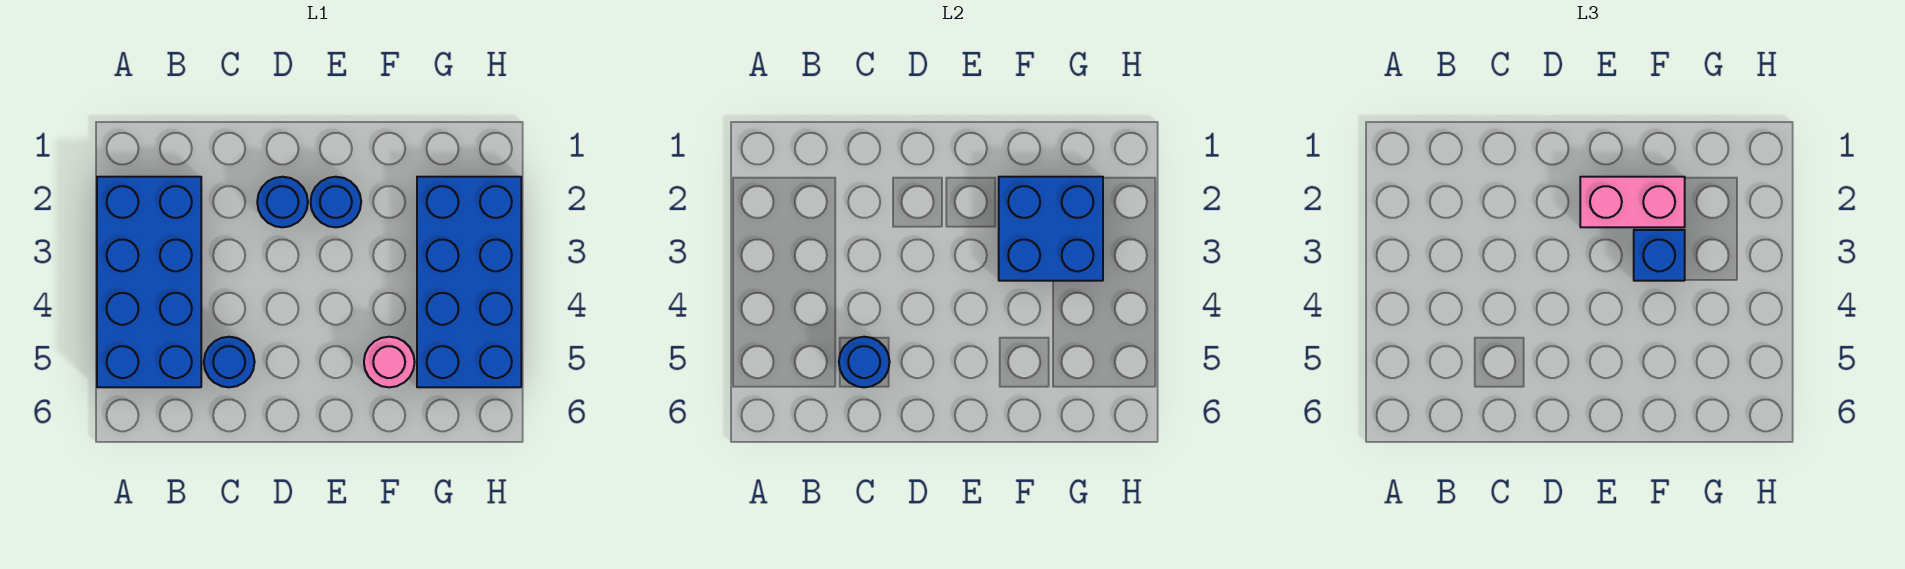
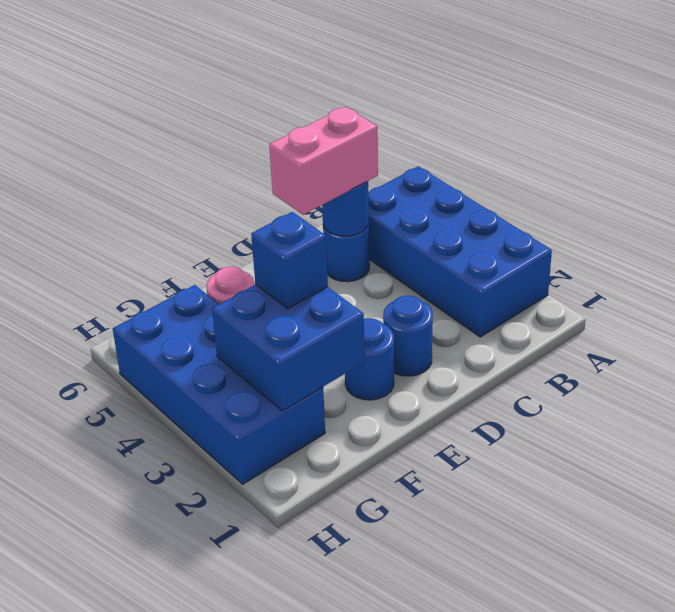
pink 1x2 brick [1580,177,1685,227] -> pink 1x2 brick moved to [269,107,378,215]

